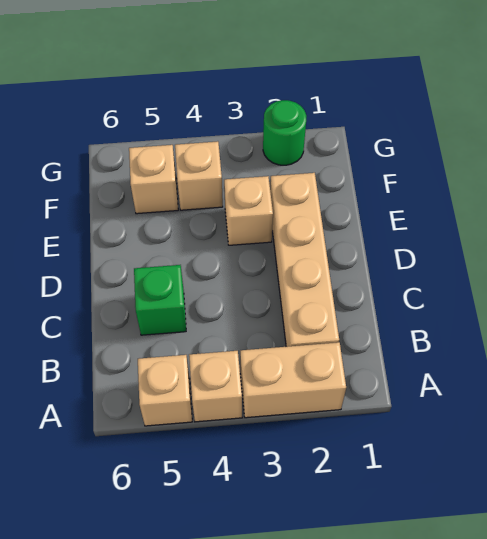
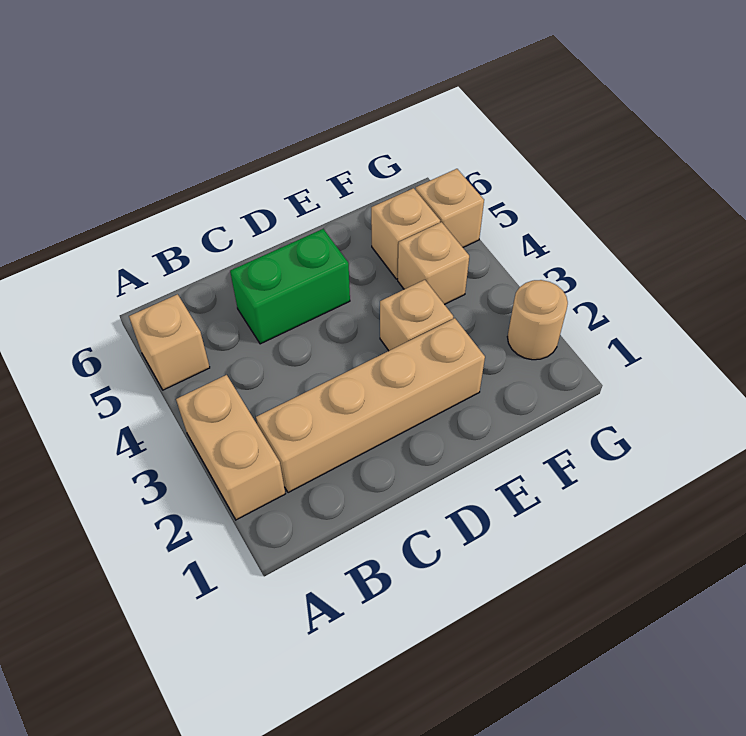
tan 1x1 brick [189,351,242,422] -> tan 1x1 brick moved to [416,169,484,247]
green 1x1 brick [134,265,186,335] -> green 1x2 brick [230,229,350,344]
green 1x1 round brick [263,100,306,165] -> tan 1x1 round brick [507,280,568,360]

